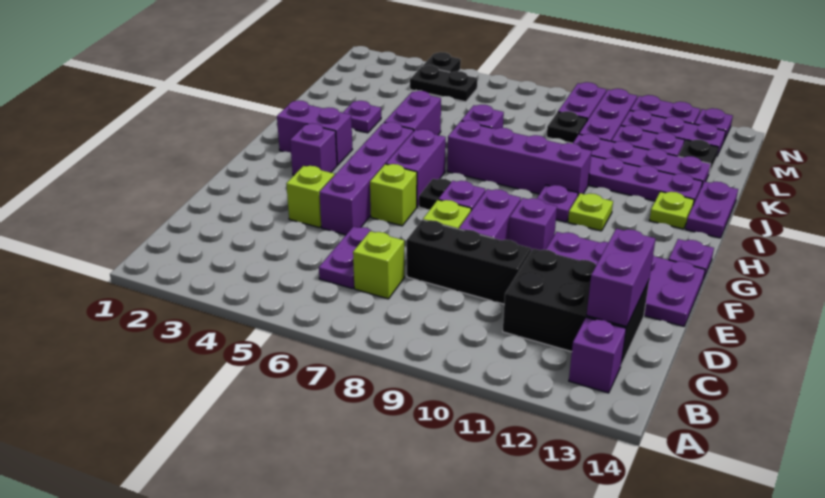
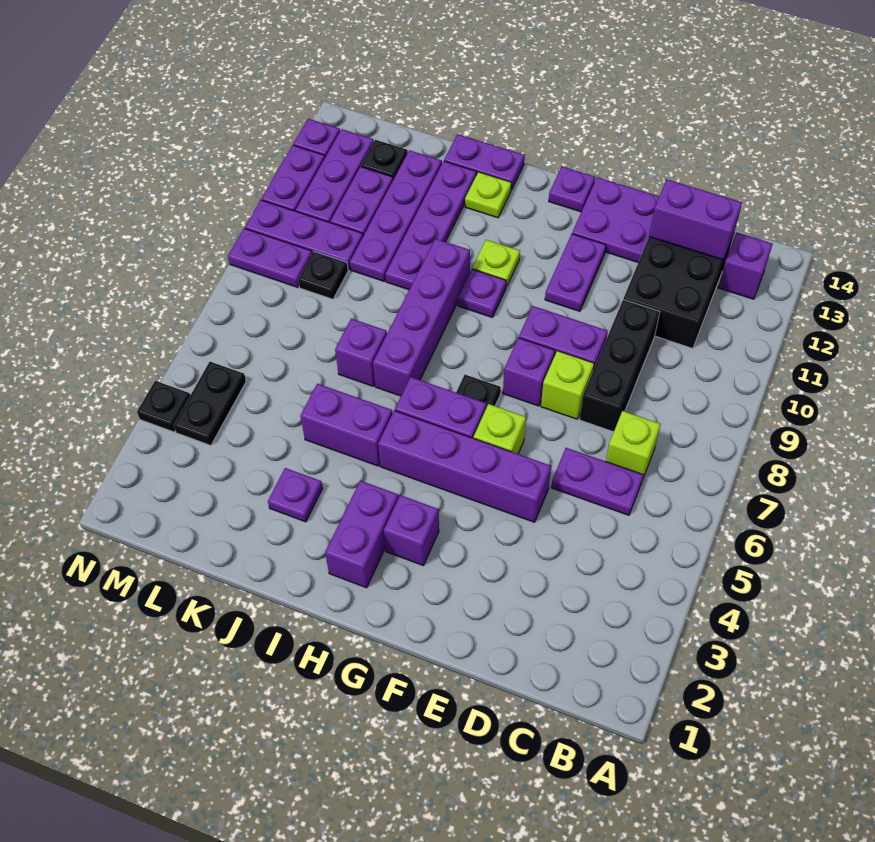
lime 1x1 brick [286,166,334,228] -> none
purple 1x1 brick [509,198,557,251] -> none

